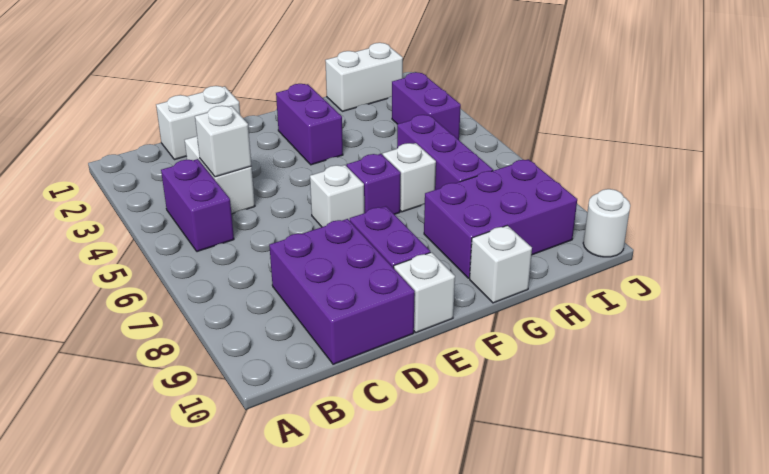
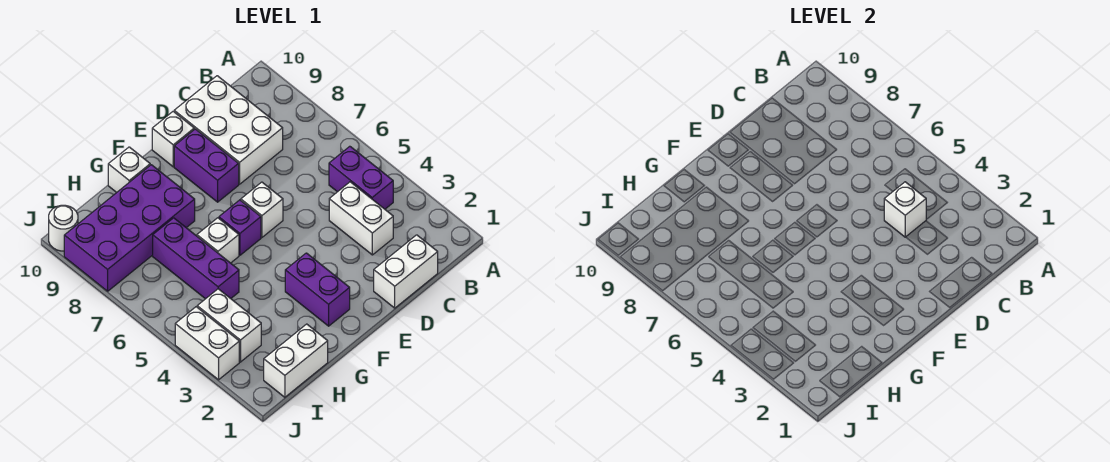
purple 2x3 brick [269,219,415,364] -> white 2x3 brick [174,76,283,184]
purple 2x3 brick [424,159,577,278] -> purple 2x4 brick [64,165,195,291]
purple 1x2 brick [392,72,461,140] -> white 1x2 brick [197,289,261,362]
none -> white 1x2 brick [175,307,239,380]

